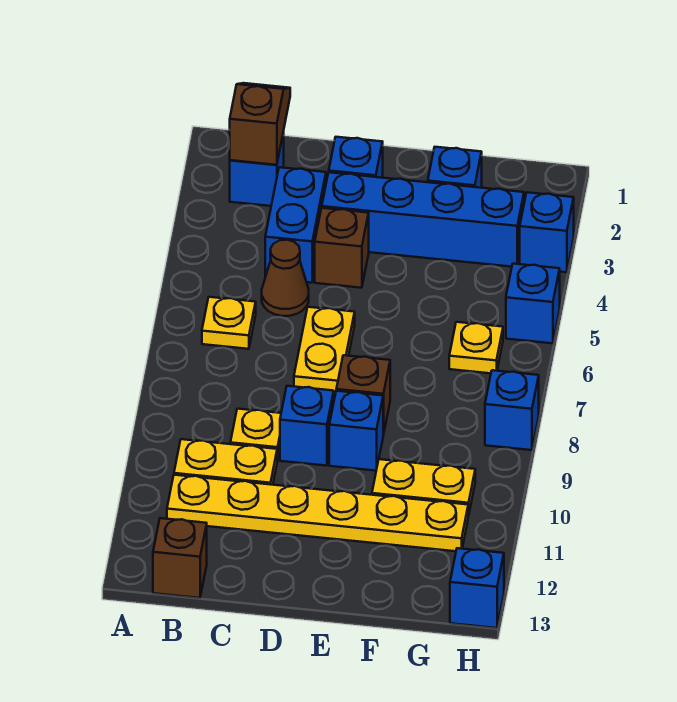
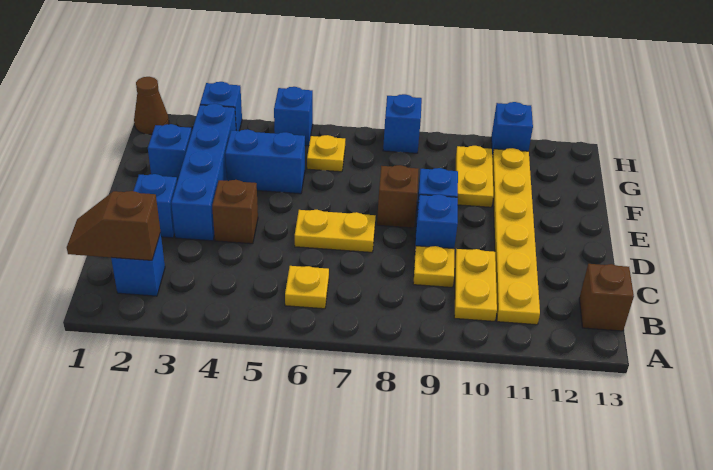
blue 1x2 brick [265,167,326,283] -> blue 1x2 brick moved to [225,129,305,194]
brown 1x1 cone [262,240,309,316] -> brown 1x1 cone moved to [134,77,169,134]
blue 1x1 brick [450,548,504,628] -> blue 1x1 brick moved to [491,102,533,157]

